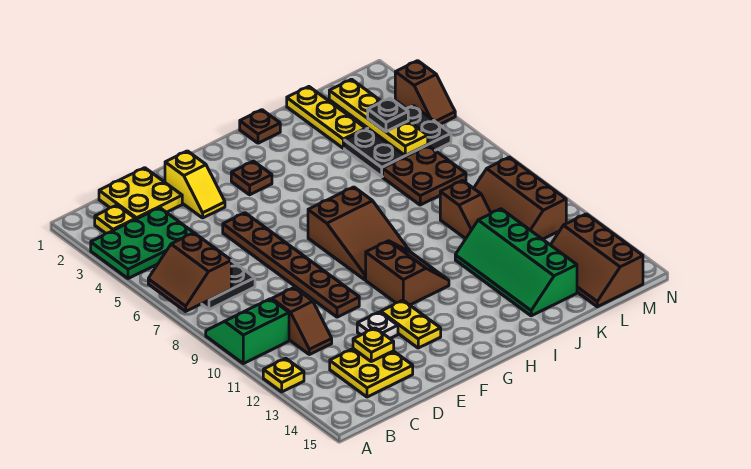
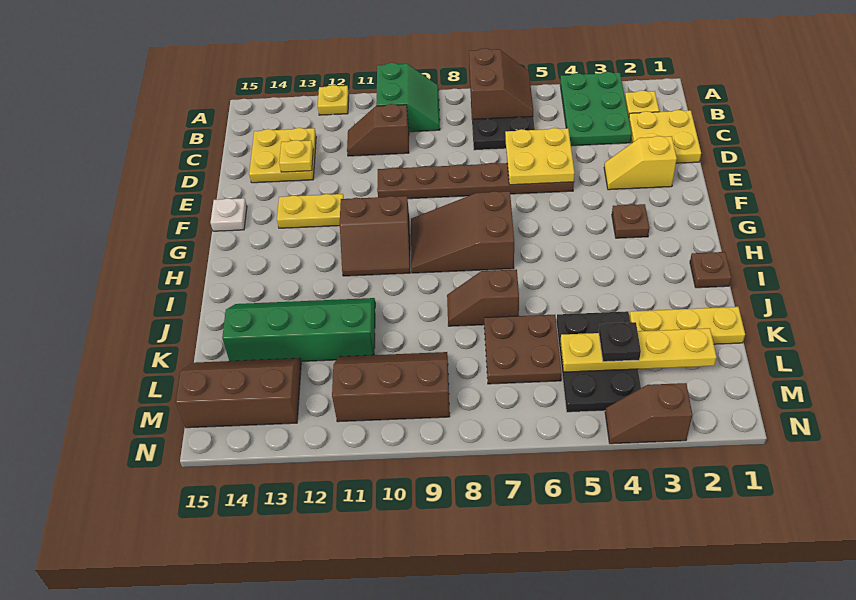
brown 2x2 slope [148,233,231,311] -> brown 2x2 slope turned to [469,48,533,119]
none -> yellow 2x2 plate [505,128,575,185]
white 1x1 plate [357,312,398,338] -> white 1x1 plate moved to [210,198,247,231]
brown 1x2 slope [440,181,491,239] -> brown 1x2 slope moved to [447,269,519,326]

